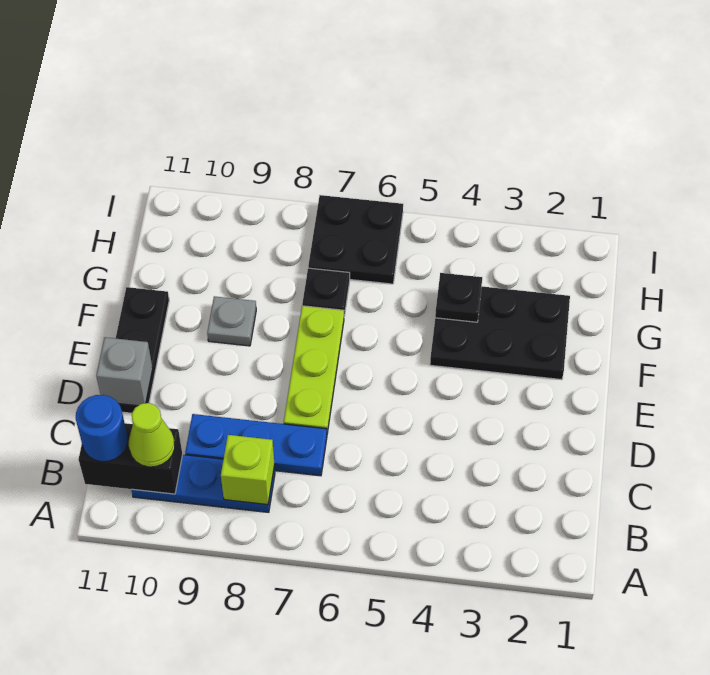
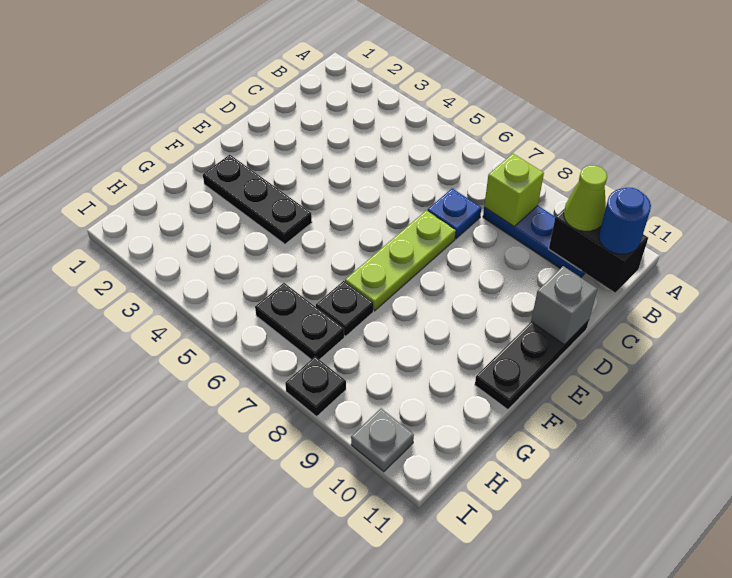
blue 1x3 plate [185,414,327,476] -> blue 1x1 plate [428,188,481,239]
black 2x3 plate [430,286,570,380] -> black 1x3 plate [203,155,312,244]
grey 1x1 plate [207,296,256,346] -> grey 1x1 plate moved to [351,409,414,472]
black 1x1 plate [435,273,482,322] -> black 1x1 plate moved to [285,357,346,417]
black 2x2 plate [308,195,403,284] -> black 1x2 plate [255,283,344,360]

